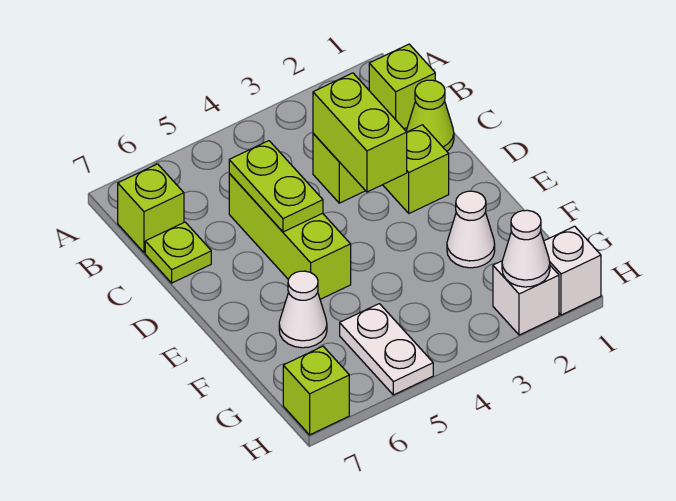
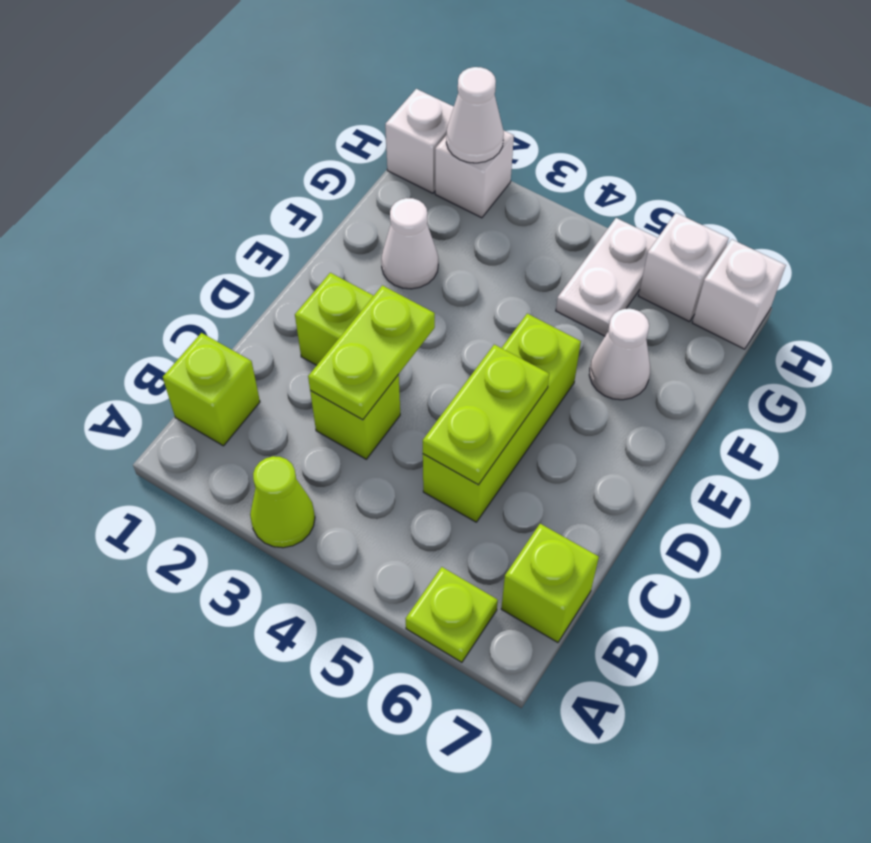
lime 1x1 cone [406,80,454,151] -> lime 1x1 cone moved to [250,456,315,548]
lime 1x2 brick [313,73,407,192] -> lime 1x2 plate [308,285,435,420]
lime 1x1 plate [145,222,211,283] -> lime 1x1 plate moved to [406,567,498,662]
none -> white 1x1 brick [639,213,729,322]
lime 1x1 brick [283,346,349,435] -> white 1x1 brick [692,239,786,349]

